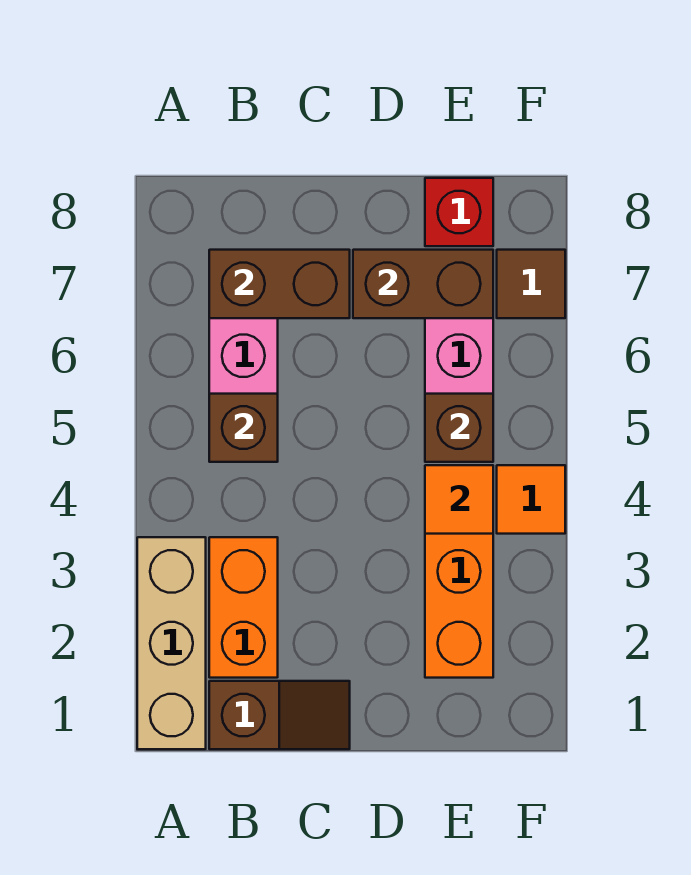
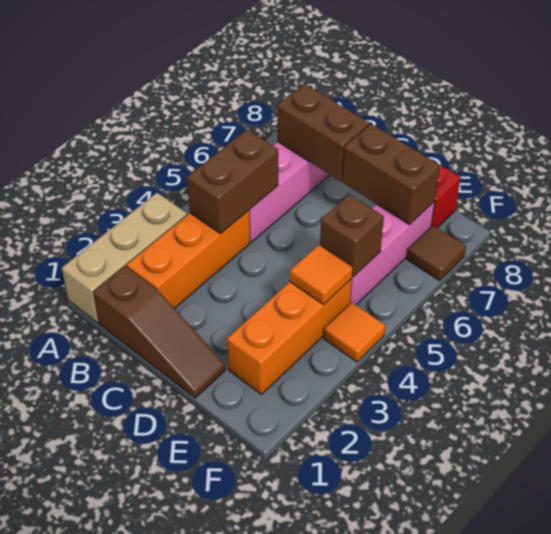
brown 1x2 slope [209,681,350,749] -> brown 1x3 slope [93,266,226,398]
orange 1x2 brick [209,537,278,678] -> orange 1x3 brick [127,210,250,309]
brown 1x1 brick [209,394,278,462] -> brown 1x2 brick [187,129,278,234]

